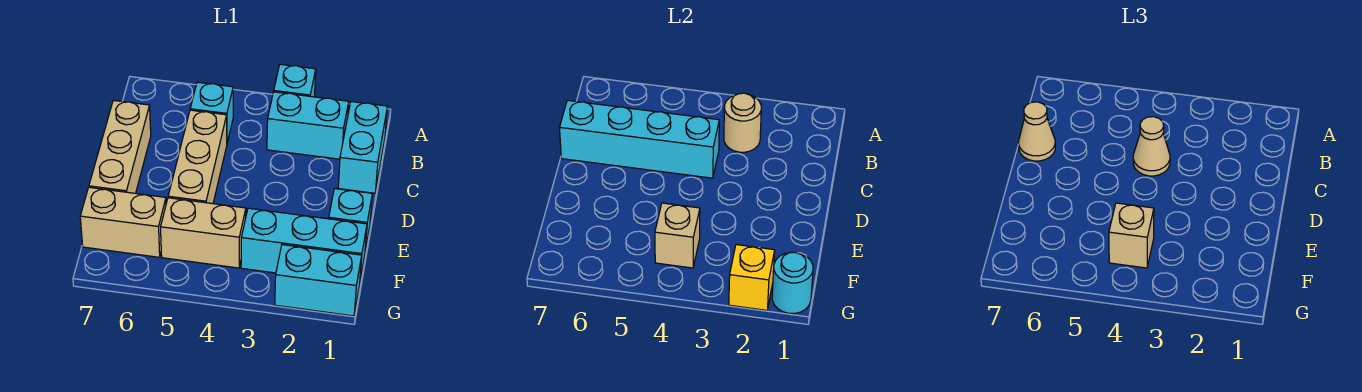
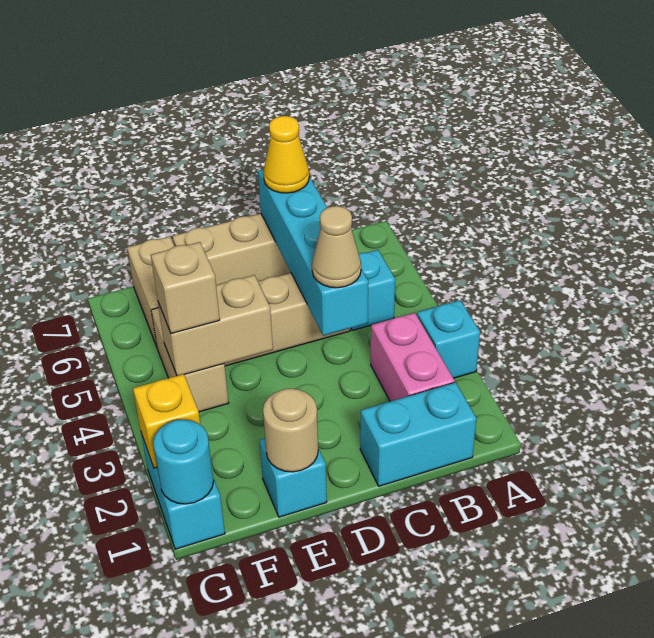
cyan 1x2 brick [267,92,349,159] -> pink 1x2 brick [371,313,455,401]
tan 1x1 round brick [724,93,761,152] -> tan 1x1 round brick moved to [263,389,318,472]
tan 1x1 cone [1019,102,1055,161] -> yellow 1x1 cone [263,116,309,193]
cyan 1x3 brick [241,208,367,280] -> none
tan 1x1 brick [655,203,700,268] -> tan 1x2 brick [158,275,273,376]

